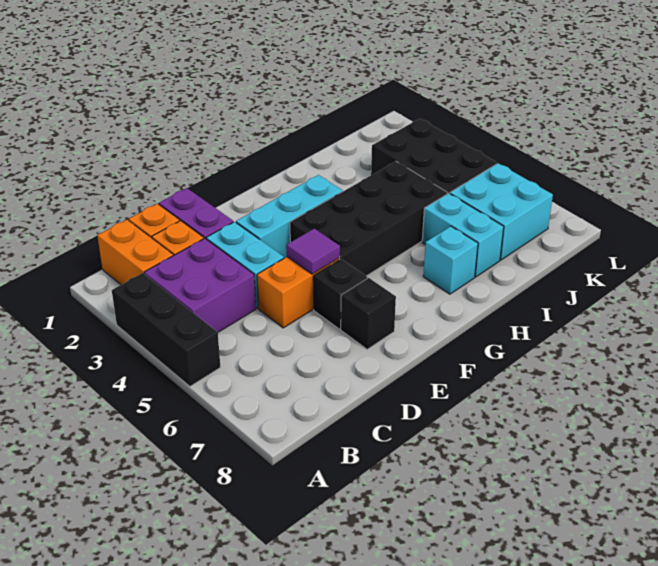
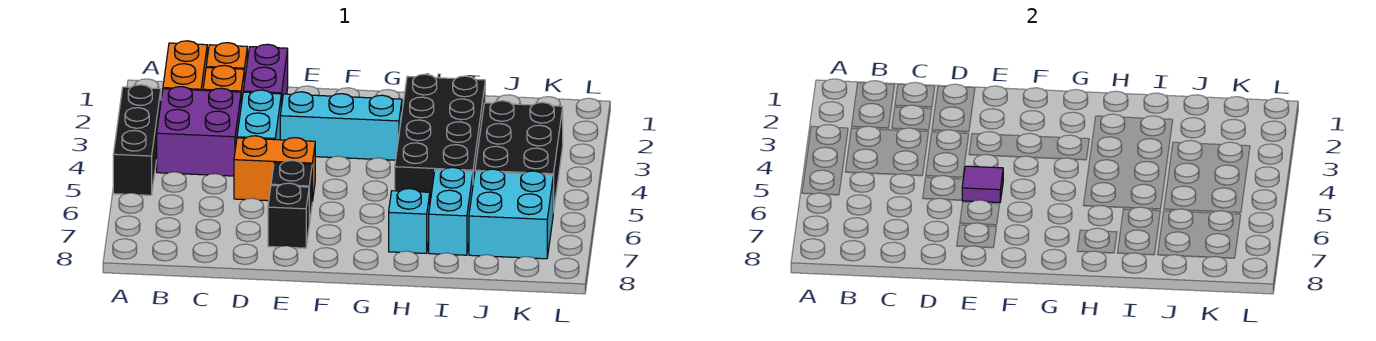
black 2x4 brick [290,161,447,276] -> black 2x4 brick turned to [395,74,485,201]

